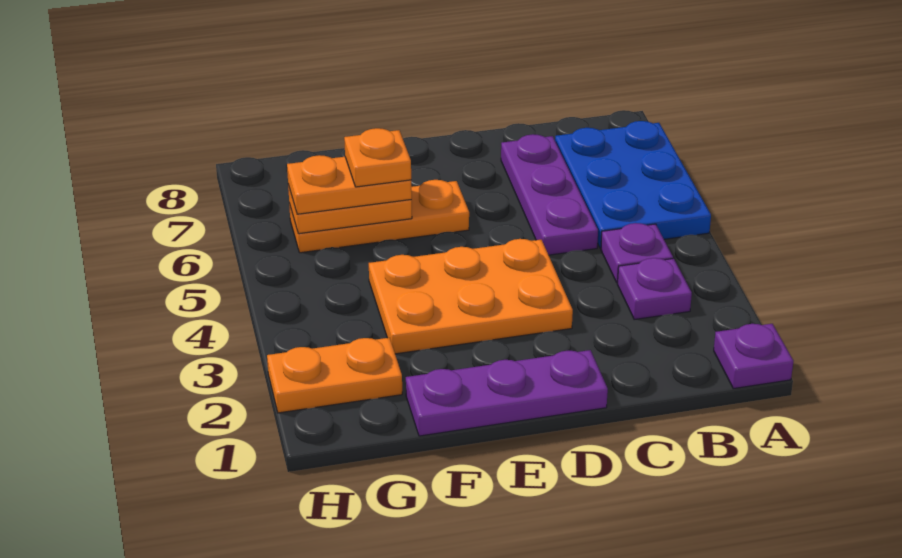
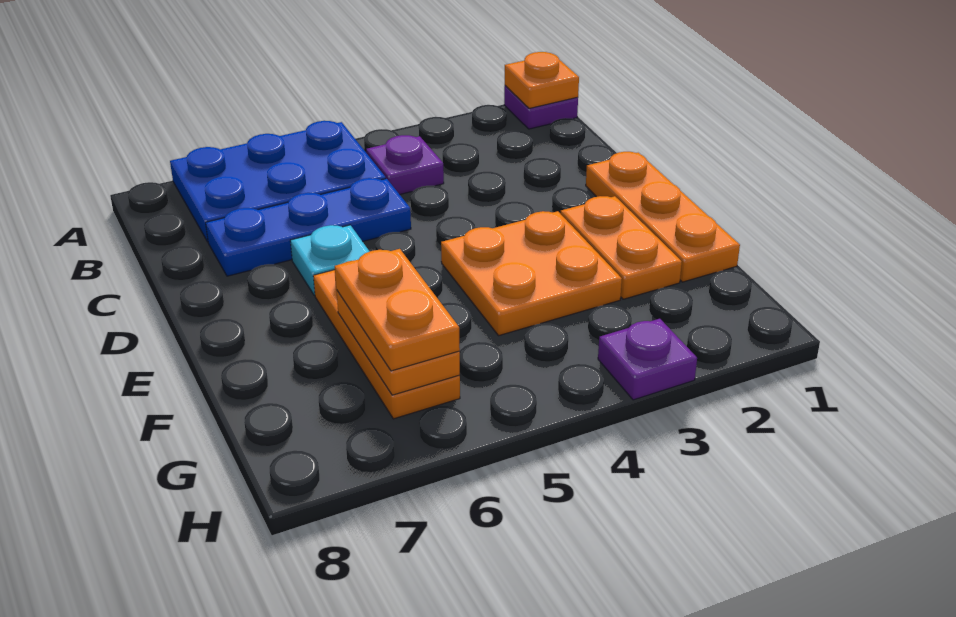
purple 1x1 plate [617,258,692,320] -> purple 1x1 plate moved to [598,319,697,400]
purple 1x3 plate [501,134,598,255] -> blue 1x3 plate [206,178,411,276]
purple 1x3 plate [406,350,608,436] -> orange 1x3 plate [586,152,740,282]
orange 2x3 plate [369,239,573,354] -> orange 2x2 plate [441,211,622,335]
none -> cyan 1x1 plate [290,225,370,295]
orange 1x1 plate [344,128,411,187] -> orange 1x1 plate moved to [505,52,579,109]
orange 1x2 plate [267,338,402,413] -> orange 1x2 plate moved to [561,196,682,299]

